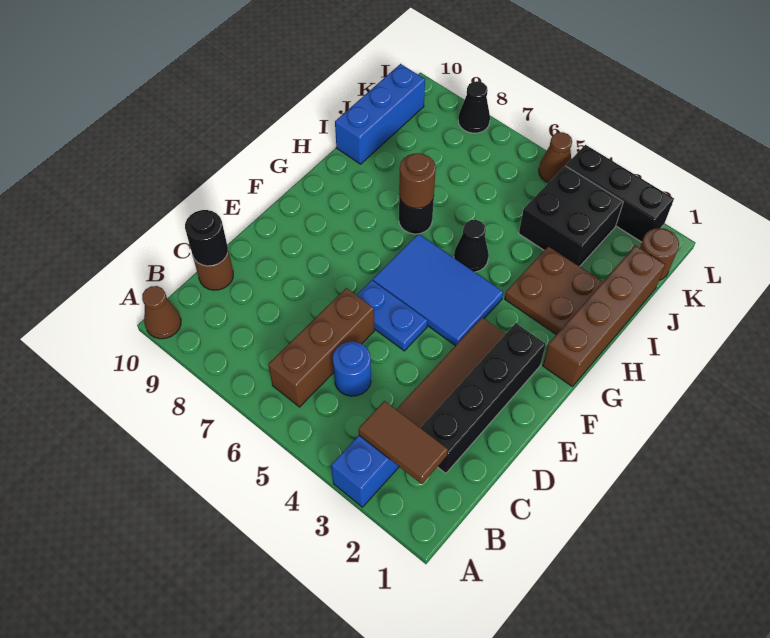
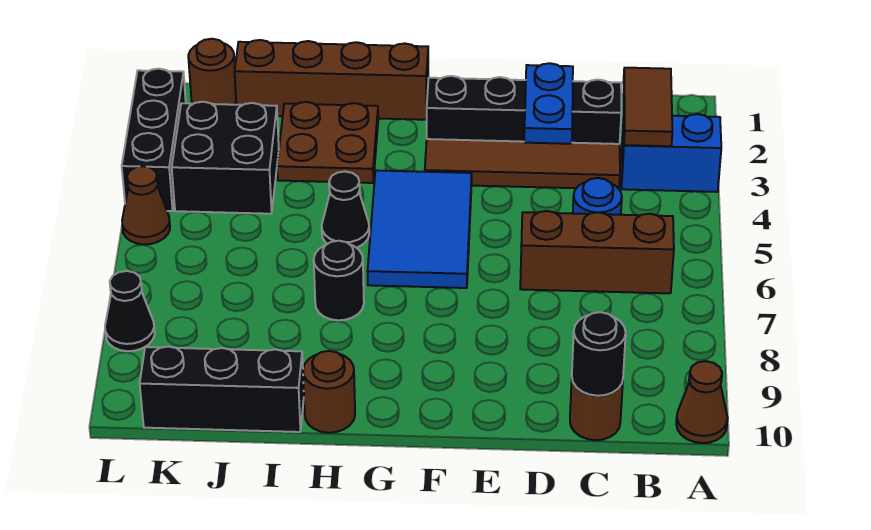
blue 1x2 plate [357,280,428,351] -> blue 1x2 plate moved to [524,63,573,144]
brown 1x1 round brick [399,153,436,209] -> brown 1x1 round brick moved to [303,351,355,433]
blue 1x3 brick [335,64,425,164] -> black 1x3 brick [140,346,304,432]

